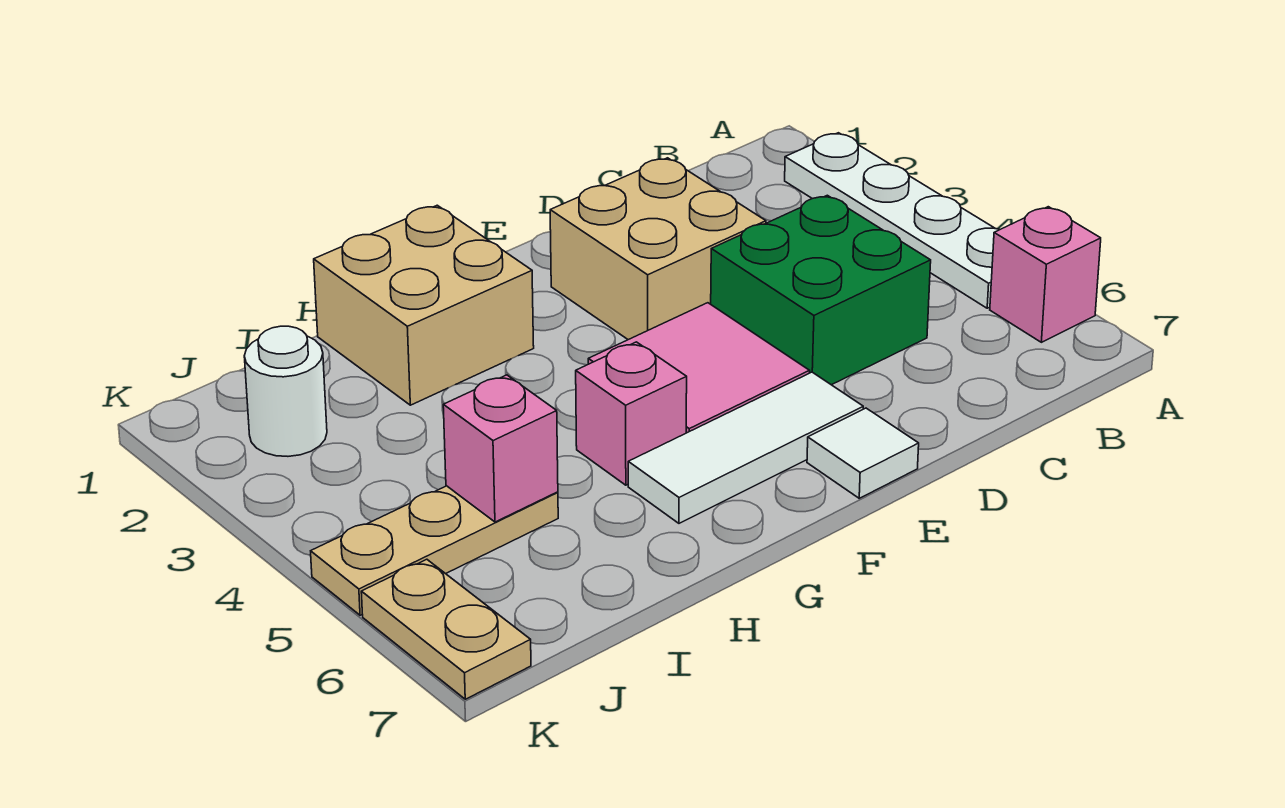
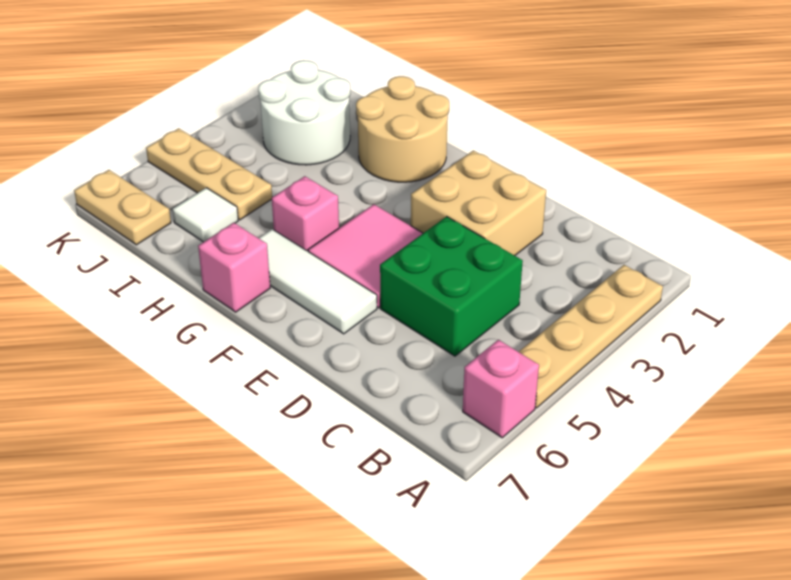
white 1x4 plate [785,133,1000,308] -> tan 1x4 plate [519,265,663,408]
white 1x1 tile [807,408,919,498] -> white 1x1 tile moved to [173,188,238,242]
tan 2x2 brick [314,205,534,405] -> tan 2x2 round brick [356,76,449,182]
pink 1x1 brick [443,375,558,522] -> pink 1x1 brick moved to [198,223,270,312]
white 1x1 round brick [244,326,327,456] -> white 2x2 round brick [258,60,350,165]
tan 1x2 plate [361,559,531,699] -> tan 1x2 plate turned to [74,170,171,245]

